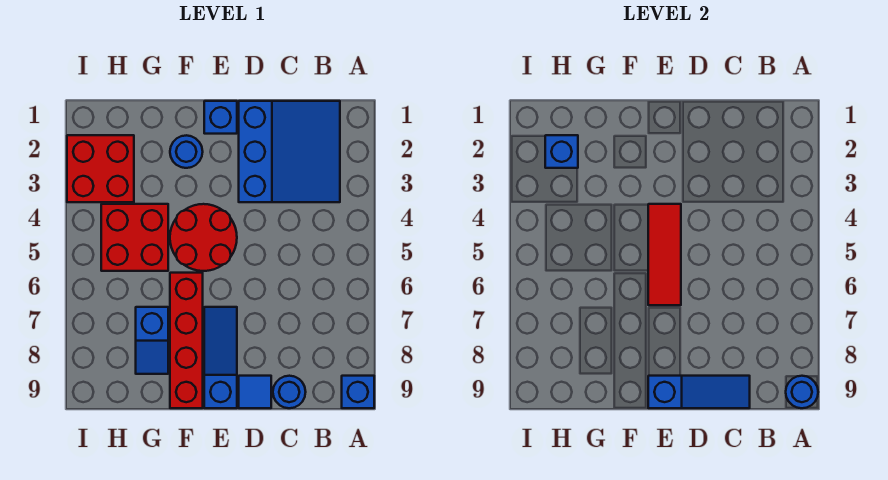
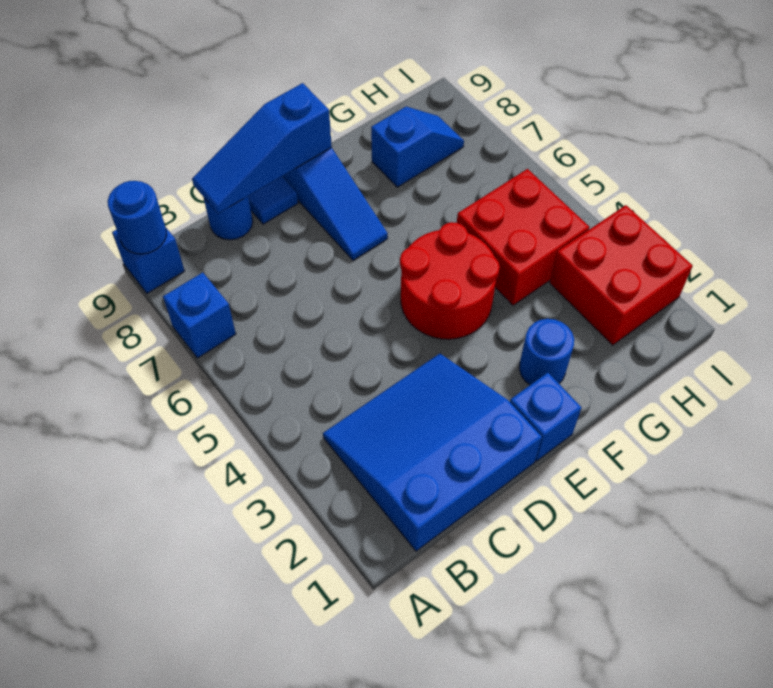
blue 3x3 slope [239,101,340,202] -> blue 3x3 slope turned to [323,353,542,551]
red 1x3 tile [648,204,681,305] -> none
red 1x4 brick [170,273,203,408] -> none
blue 1x2 slope [136,307,168,374] -> blue 1x2 slope turned to [371,107,464,187]
blue 1x1 brick [545,135,578,168] -> blue 1x1 brick moved to [163,273,236,358]

